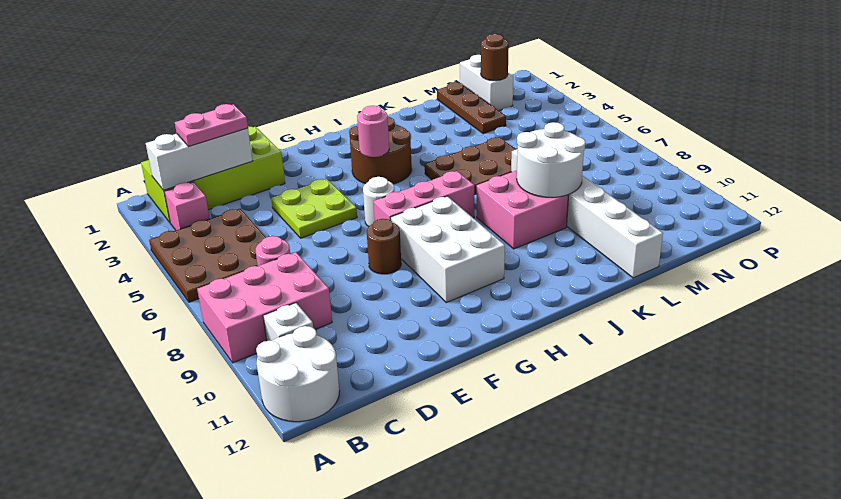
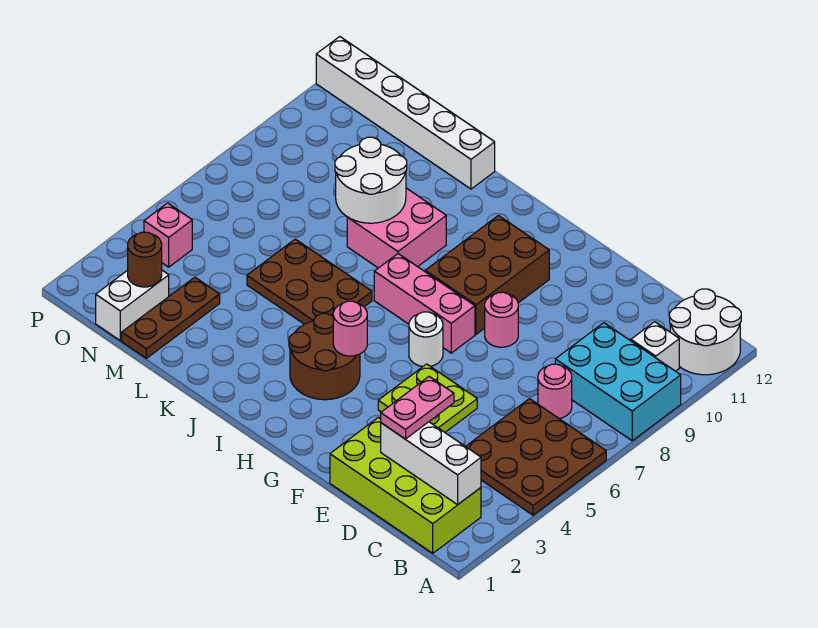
pink 2x3 brick [197,252,332,363] -> cyan 2x3 brick [555,323,681,441]
pink 1x1 brick [164,182,210,230] -> pink 1x1 brick moved to [144,203,192,267]
pink 1x2 plate [175,104,248,147] -> pink 1x2 plate turned to [381,377,454,439]
brown 1x1 round brick [367,219,401,274] -> pink 1x1 round brick [485,292,518,347]
white 2x3 brick [391,196,505,303] -> brown 2x3 brick [425,216,549,334]
white 1x6 brick [511,149,663,278] -> white 1x6 brick turned to [316,37,495,189]

